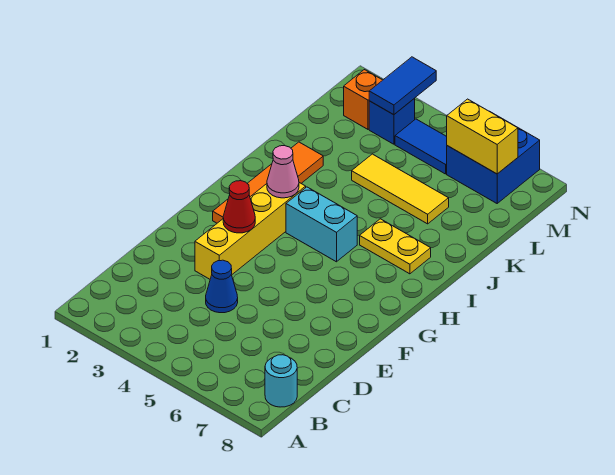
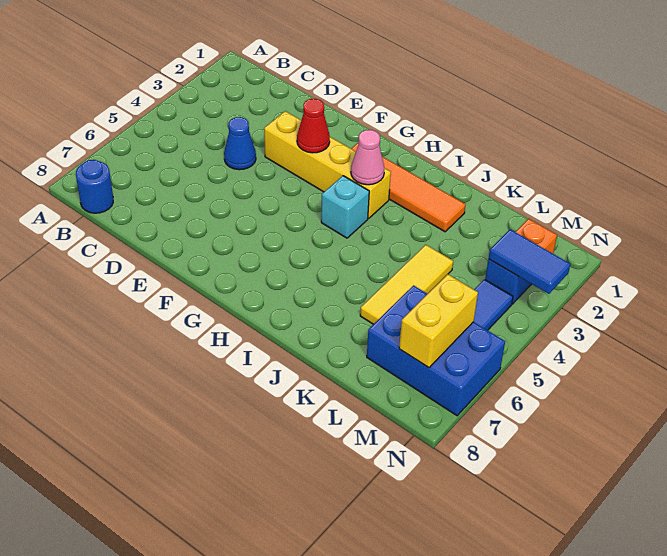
cyan 1x1 round brick [265,355,297,407] -> blue 1x1 round brick [76,160,113,213]
cyan 1x2 brick [286,187,357,262] -> cyan 1x1 brick [321,176,369,238]
yellow 1x2 plate [360,219,431,274] -> none
blue 2x2 brick [447,127,540,203] -> blue 2x3 brick [367,285,505,416]

